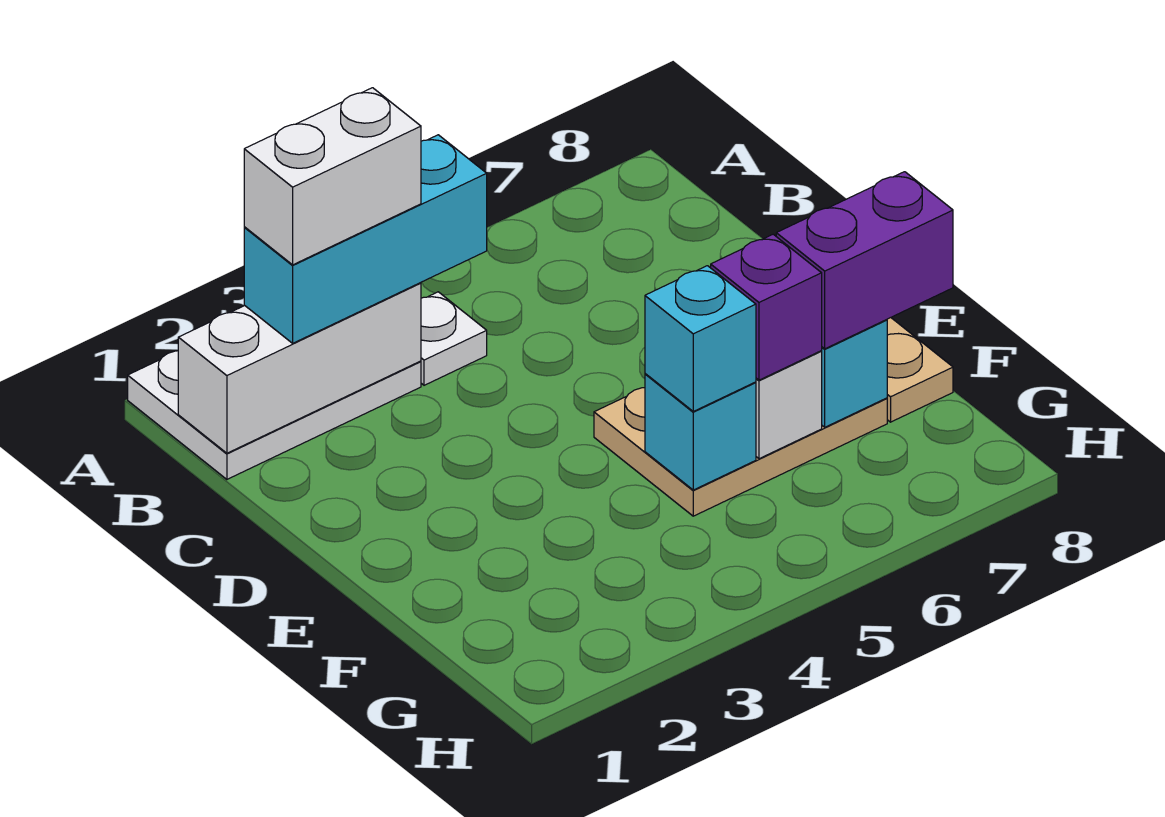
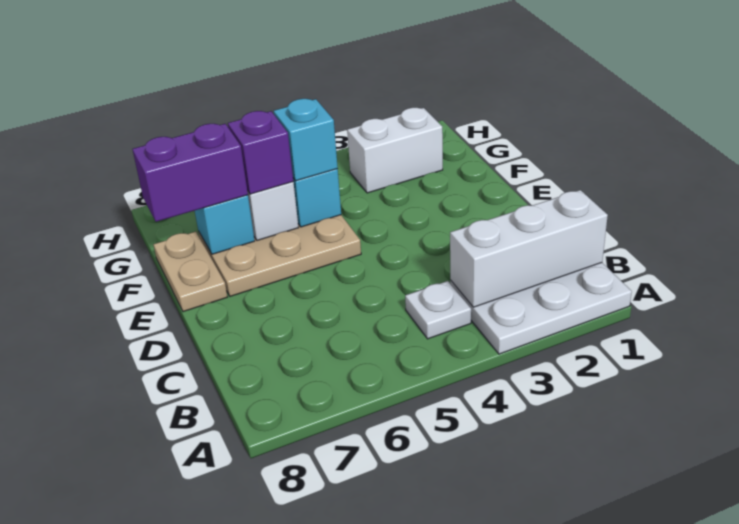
cyan 1x3 brick [244,135,487,343] -> none
white 1x2 brick [244,88,421,265] -> white 1x2 brick moved to [347,108,443,193]

